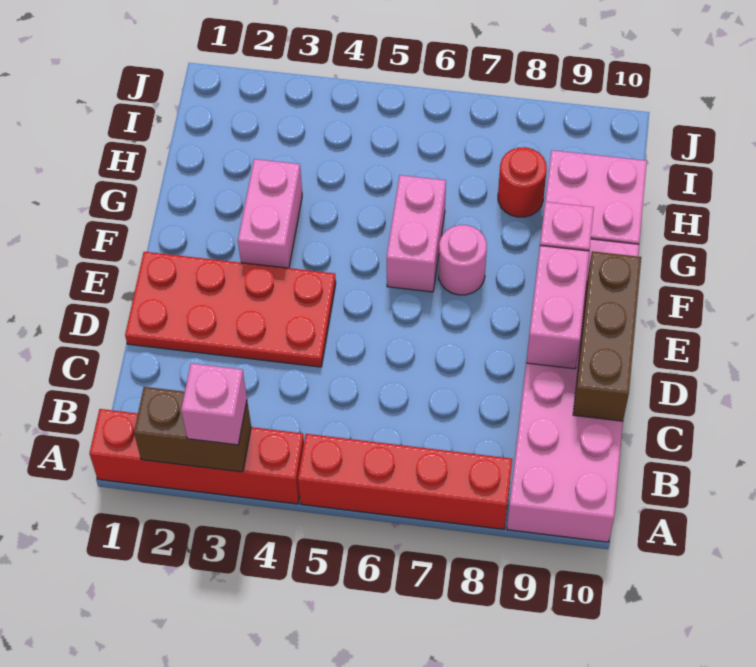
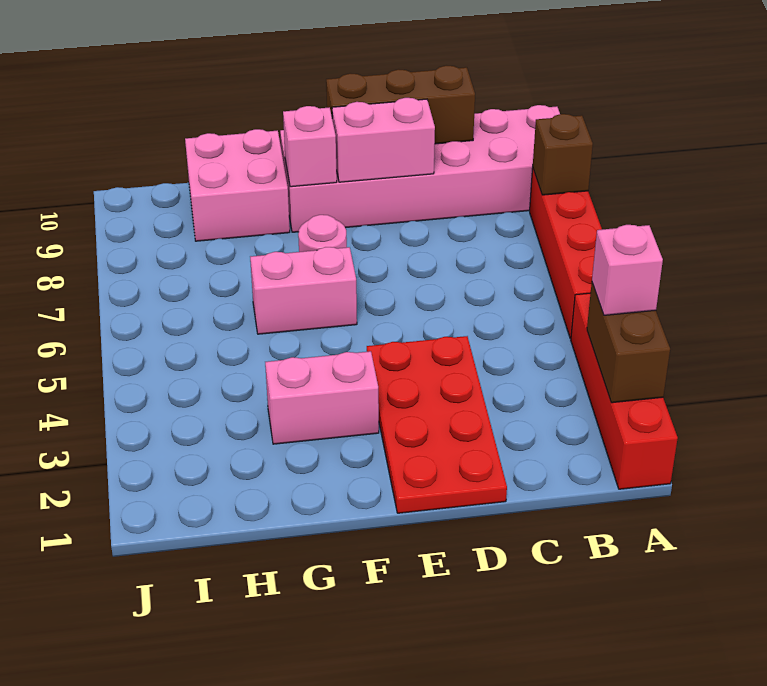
none -> brown 1x1 brick [533,114,593,195]
red 1x1 round brick [498,147,547,217] -> none

